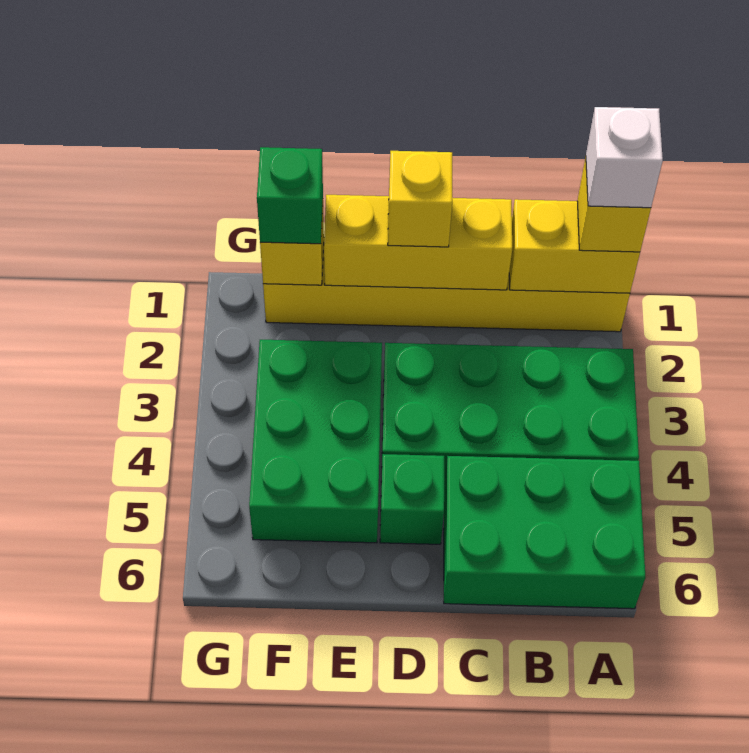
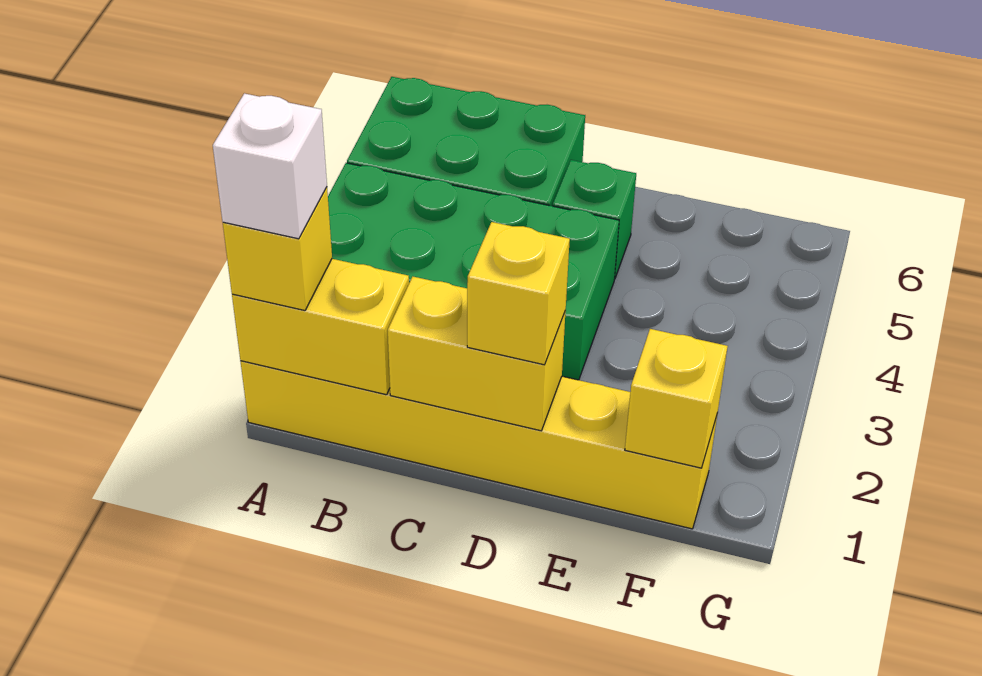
yellow 1x3 brick [324,195,512,290] -> yellow 1x2 brick [388,277,566,431]
green 2x3 brick [249,340,382,543] -> none
green 1x1 brick [257,147,323,244] -> none

